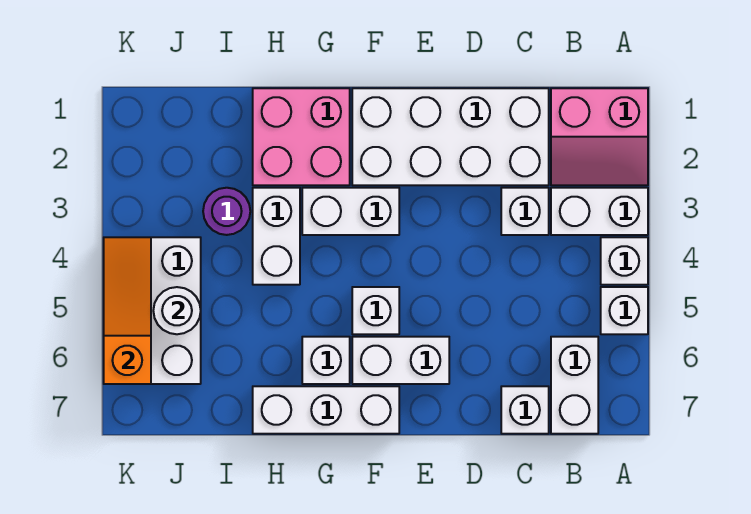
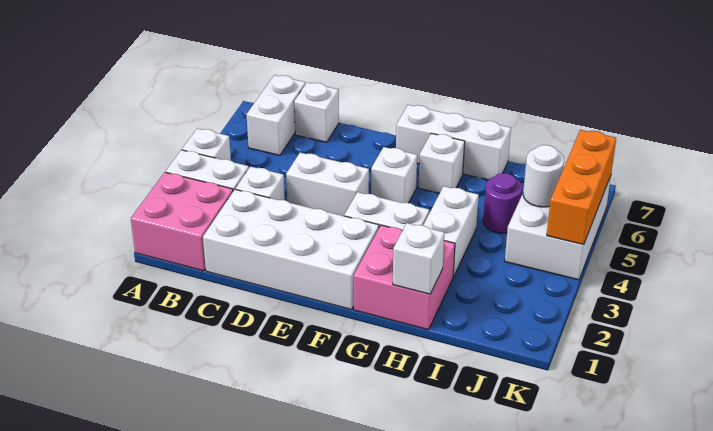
pink 2x2 slope [551,88,648,185] -> pink 2x2 brick [131,172,233,271]
white 1x1 brick [601,287,648,334] -> white 1x1 brick moved to [393,223,444,294]
white 1x2 brick [352,337,449,384] -> white 1x2 brick moved to [286,153,369,216]
purple 1x1 round brick [203,188,250,235] -> purple 1x1 round brick moved to [483,173,522,233]
orange 1x3 slope [104,237,151,384] -> orange 1x3 brick [547,130,616,245]

